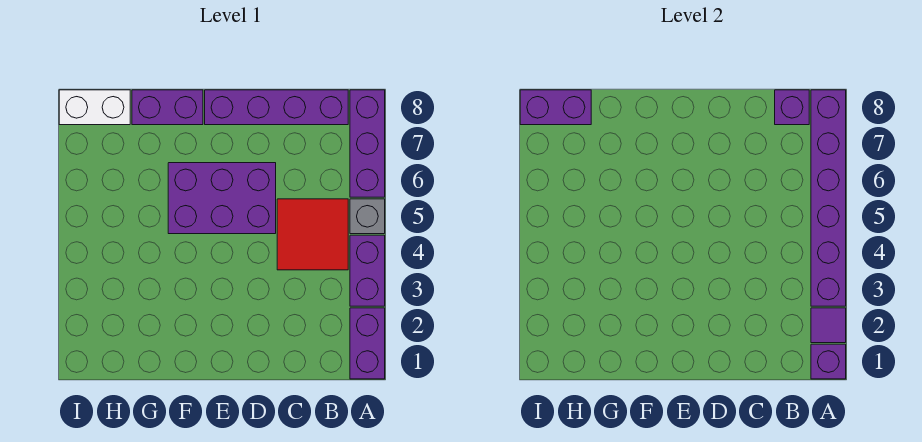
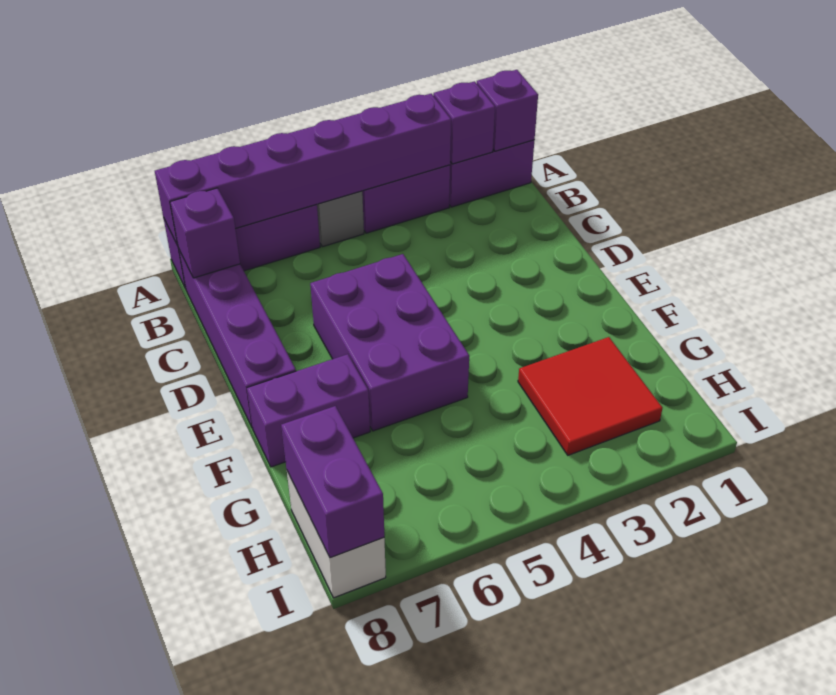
purple 1x1 tile [811,308,846,343] -> purple 1x1 brick [433,81,495,164]
red 2x2 tile [277,199,348,270] -> red 2x2 tile moved to [518,337,662,455]
purple 1x2 brick [132,90,203,125] -> purple 1x2 brick turned to [247,354,370,467]

